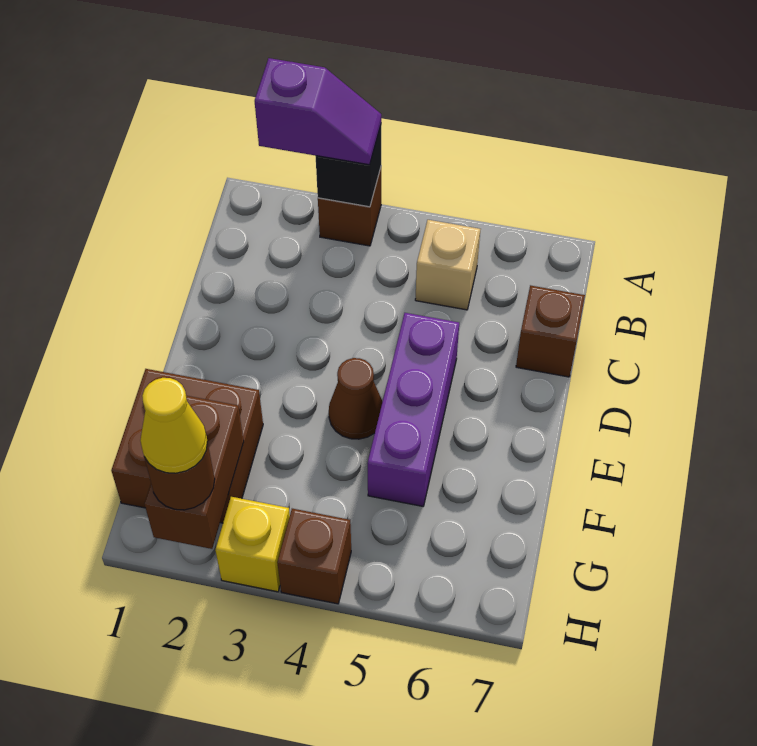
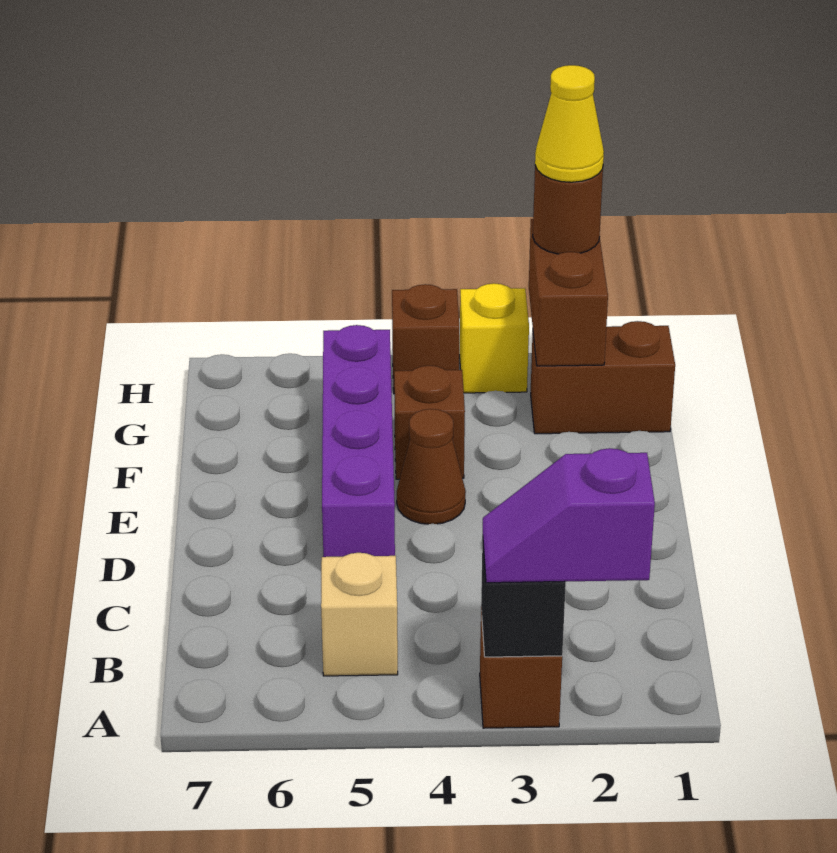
brown 1x1 brick [516,285,585,377] -> brown 1x1 brick moved to [394,366,465,479]
purple 1x3 brick [368,313,459,506] -> purple 1x4 brick [322,325,395,557]
brown 2x2 brick [111,369,263,523] -> brown 1x2 brick [531,321,675,434]

